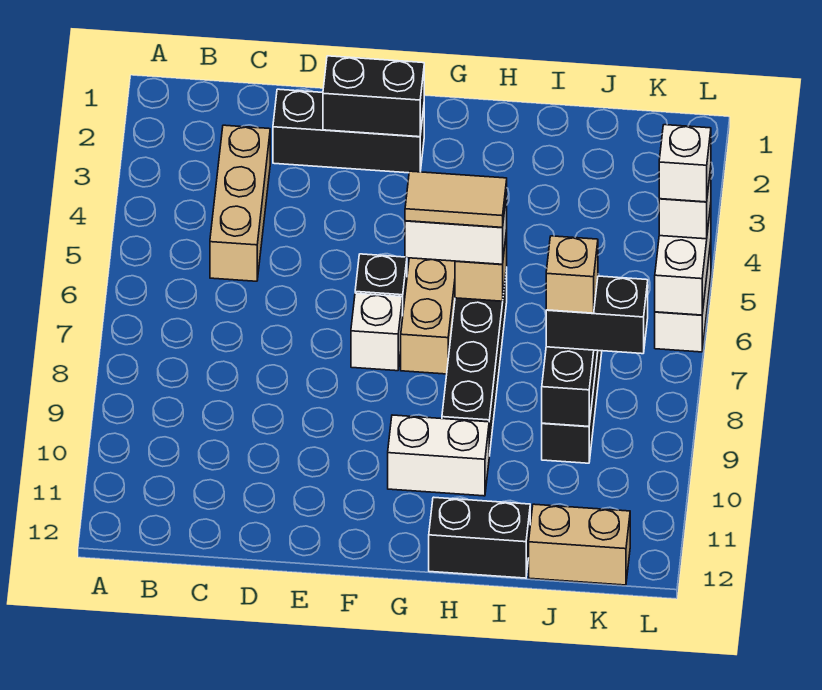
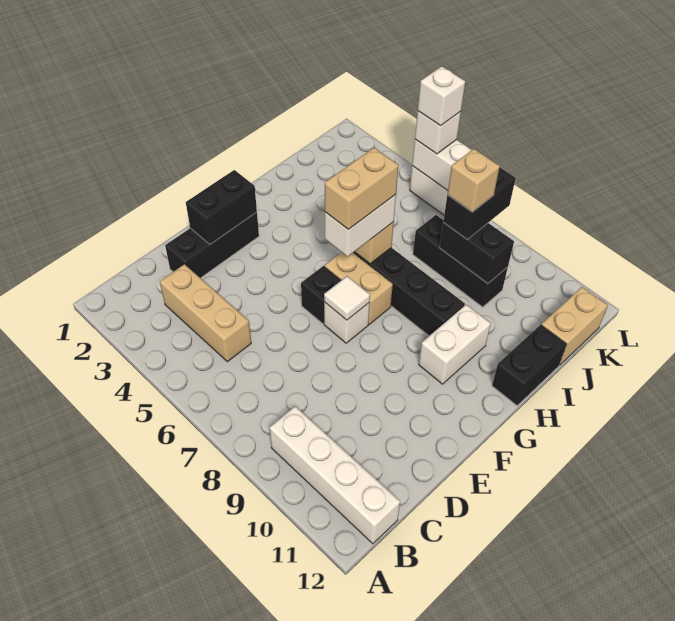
none -> white 1x4 brick [270,406,400,544]
none -> white 1x1 tile [324,276,370,320]
tan 1x2 tile [405,171,507,228] -> tan 1x2 brick [325,148,399,230]

